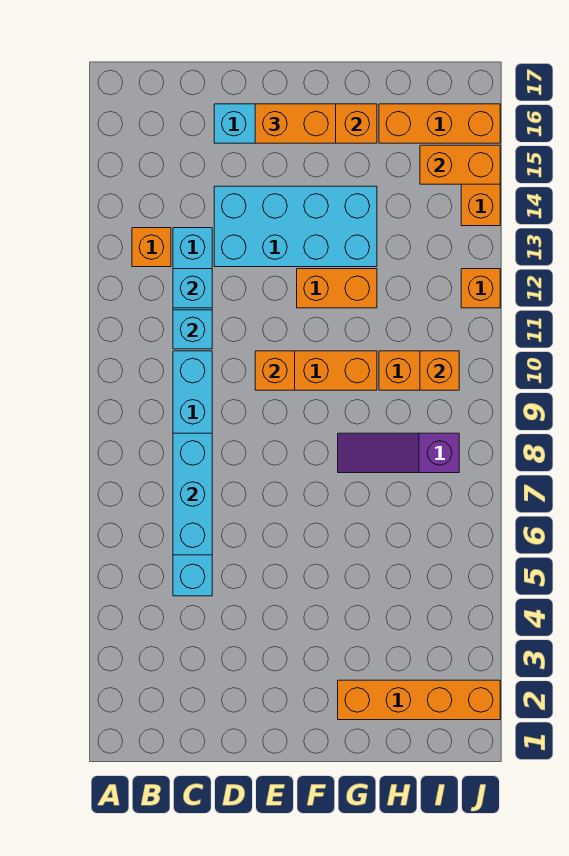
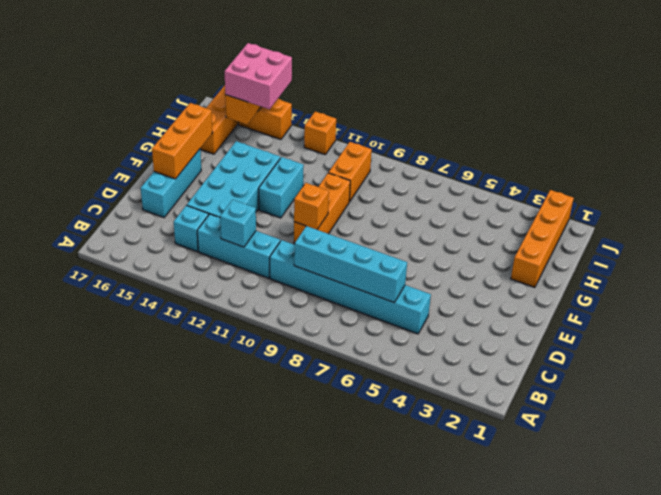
orange 1x1 brick [132,228,171,267] -> none
cyan 1x3 brick [173,433,212,555] -> cyan 1x4 brick [294,226,407,303]
cyan 1x1 brick [173,310,212,349] -> cyan 1x1 brick moved to [174,205,209,251]
orange 1x2 brick [255,104,336,143] -> none
orange 1x2 brick [297,269,377,308] -> cyan 1x2 brick [259,157,304,218]
purple 1x3 slope [338,433,459,473] -> none
orange 1x1 brick [420,351,459,390] -> none
none -> pink 2x2 brick [224,43,292,109]

